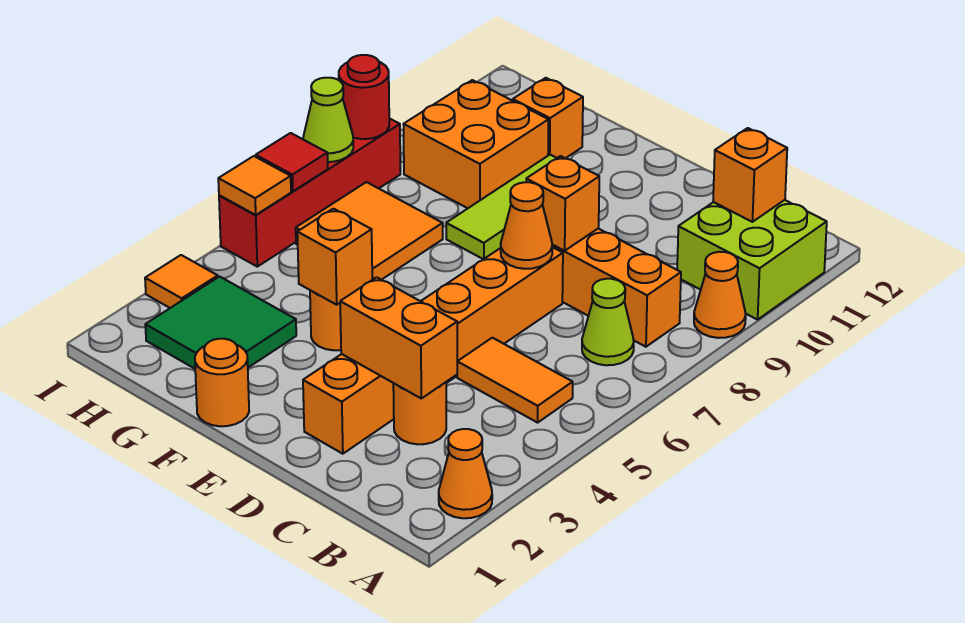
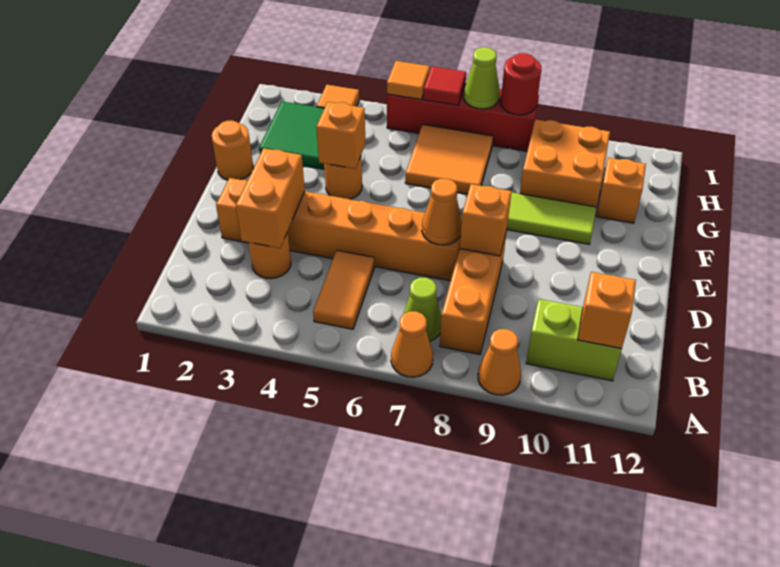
orange 1x1 cone [439,429,492,518] -> orange 1x1 cone moved to [391,311,433,377]
lime 2x2 brick [677,200,827,320] -> lime 1x2 brick [526,299,622,381]

